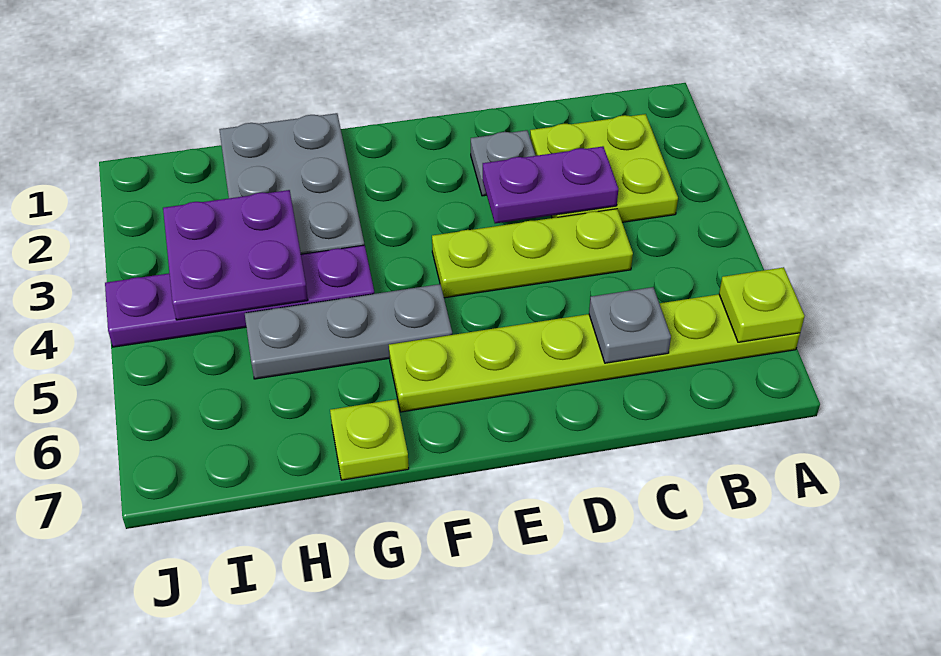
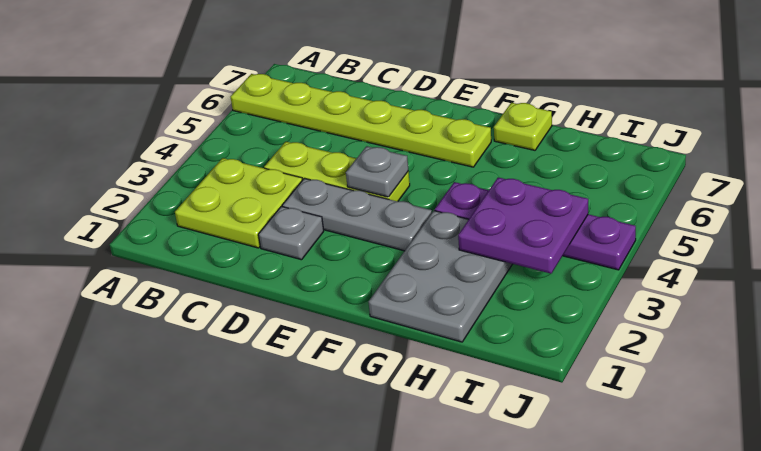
lime 1x1 plate [719,267,805,342] -> none
purple 1x2 plate [483,146,618,223] -> none
grey 1x1 plate [589,287,671,363] -> grey 1x1 plate moved to [346,146,408,197]
grey 1x3 plate [245,284,452,379] -> grey 1x3 plate moved to [282,178,432,251]

